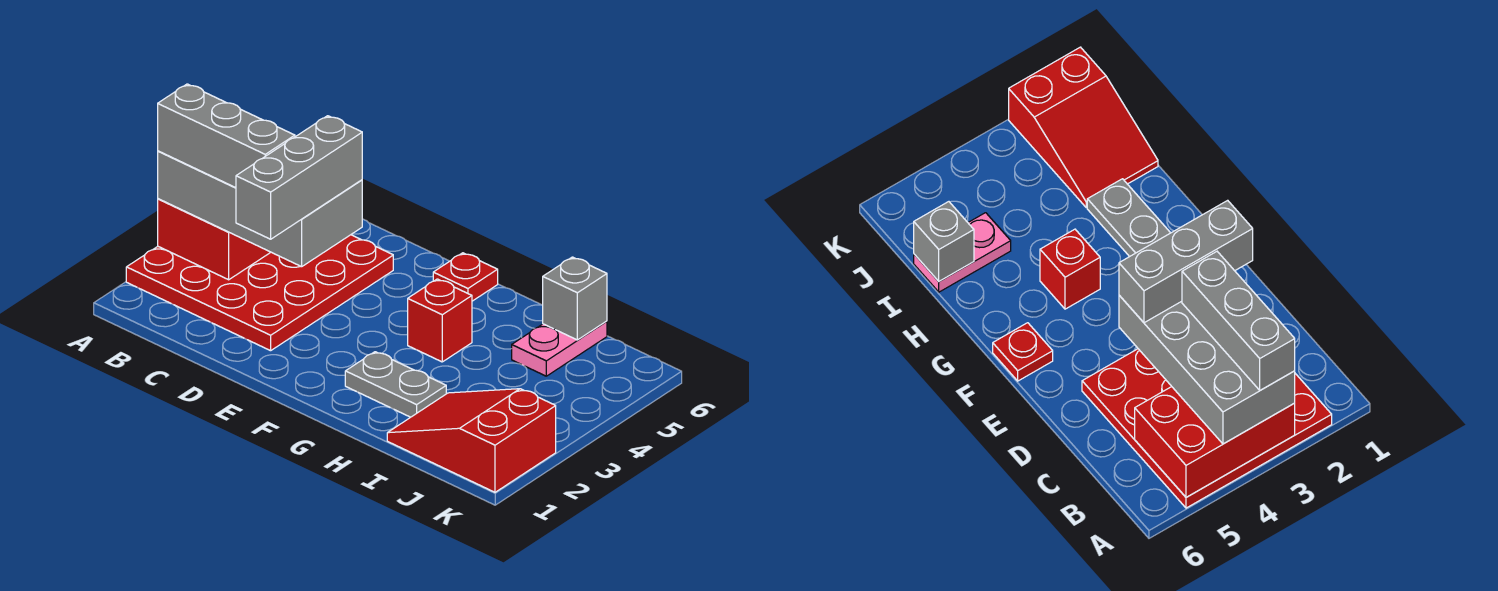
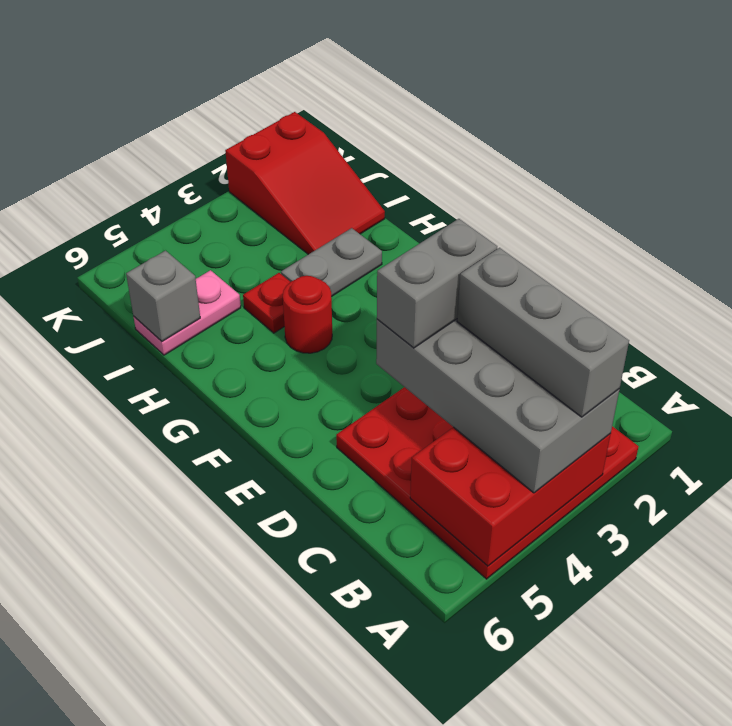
grey 1x3 brick [236,116,362,239] -> grey 1x2 brick [377,219,497,348]
red 1x1 plate [433,253,498,301] -> red 1x1 plate moved to [243,273,290,333]
grey 1x2 plate [345,352,446,417] -> grey 1x2 plate turned to [281,228,382,297]
red 1x1 brick [408,279,472,362] -> red 1x1 round brick [283,276,332,353]

